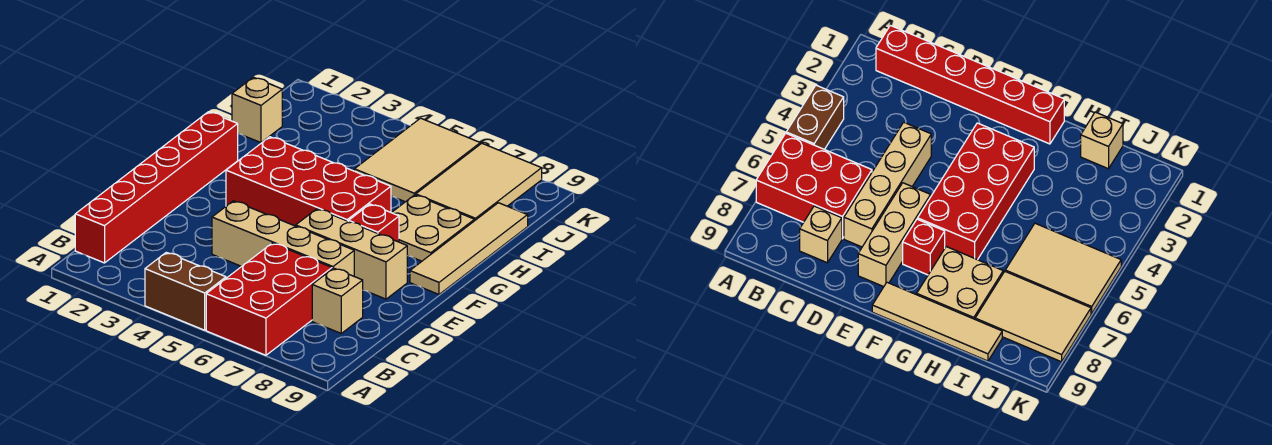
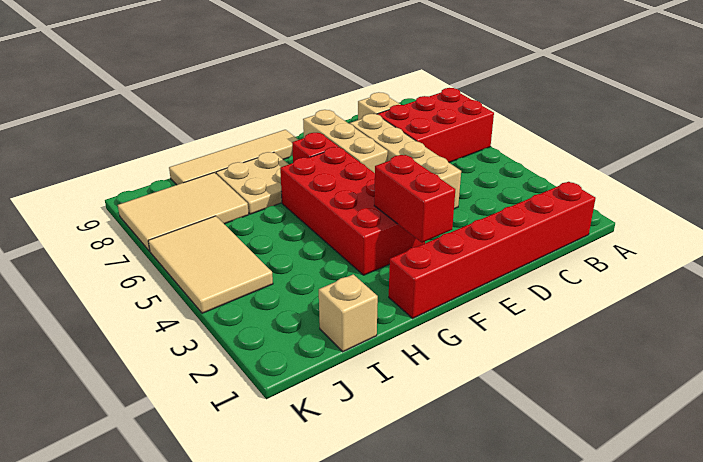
brown 1x2 brick [145,252,226,330] -> none
none -> red 1x2 brick [374,155,455,243]
tan 2x3 tile [354,118,480,202] -> tan 2x3 tile turned to [148,216,273,313]

